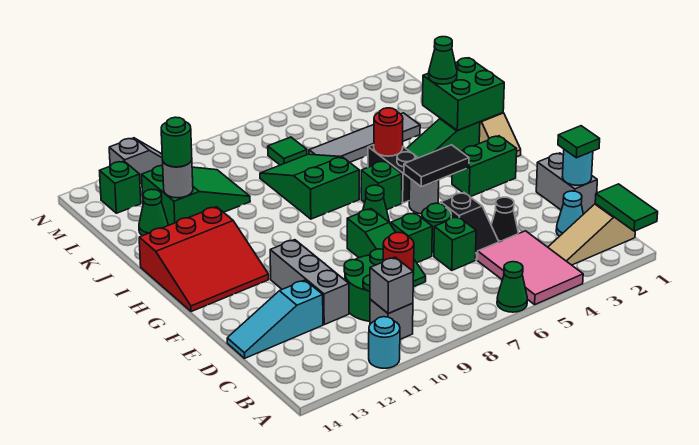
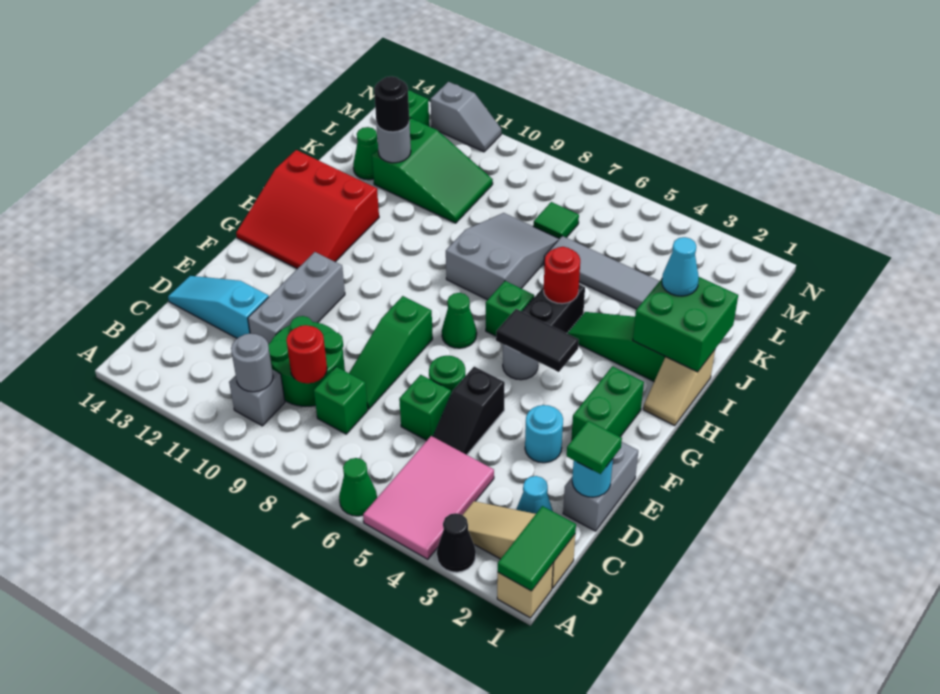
none -> tan 1x1 brick [497,564,553,618]
cyan 1x1 round brick [369,317,400,368] -> cyan 1x1 round brick moved to [525,405,563,463]
grey 1x1 brick [370,257,413,314] -> grey 1x1 round brick [231,333,273,392]
black 1x1 cone [491,197,518,242] -> black 1x1 cone moved to [437,513,476,572]
green 1x1 brick [391,213,432,263] -> green 1x1 brick moved to [314,367,368,434]
green 1x2 brick [452,136,517,197] -> green 1x2 brick turned to [571,366,644,441]
green 2x3 slope [260,154,359,219] -> grey 2x3 slope [446,213,559,300]
green 1x1 cone [429,37,457,84] -> cyan 1x1 cone [662,237,699,296]
green 1x1 round brick [161,117,192,167] -> black 1x1 round brick [374,76,409,132]

